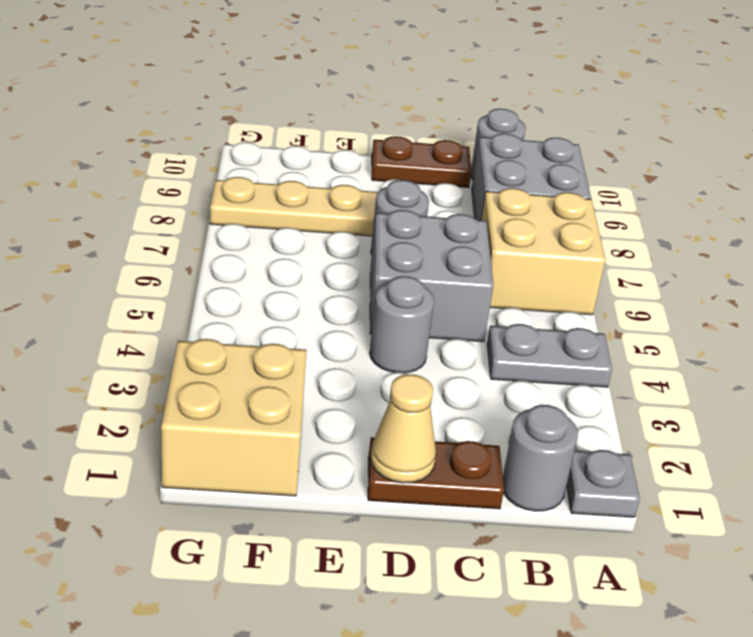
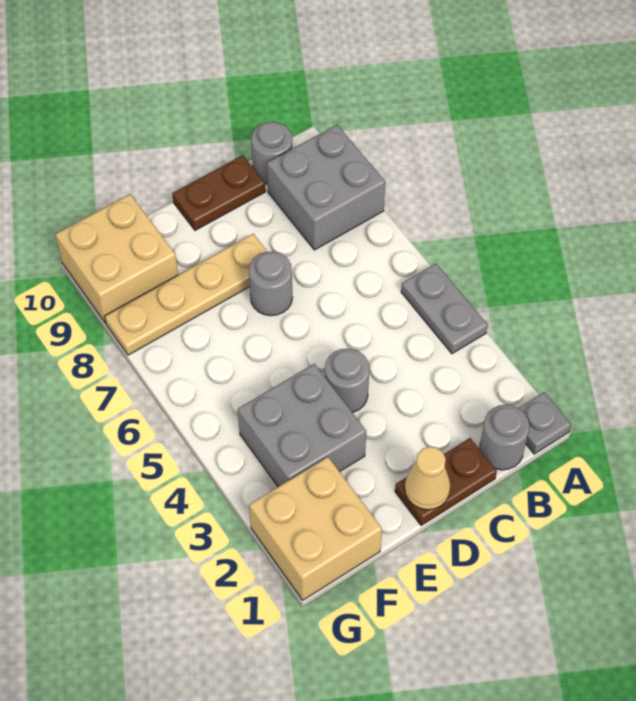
grey 1x2 plate [487,324,612,387] -> grey 1x2 plate turned to [401,264,488,354]
tan 2x2 brick [481,188,605,315] -> tan 2x2 brick moved to [55,194,178,323]
grey 2x2 brick [370,210,494,342] -> grey 2x2 brick moved to [238,364,366,487]

